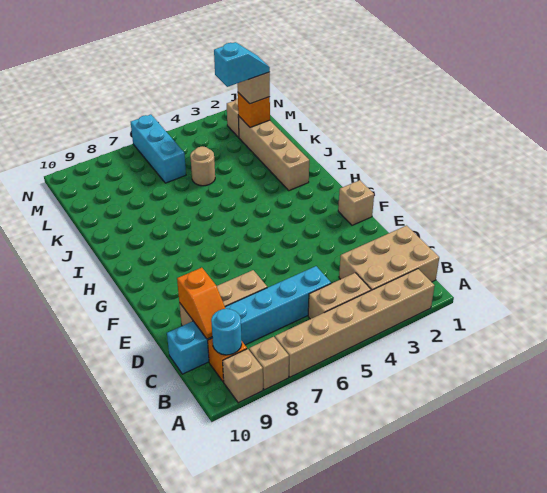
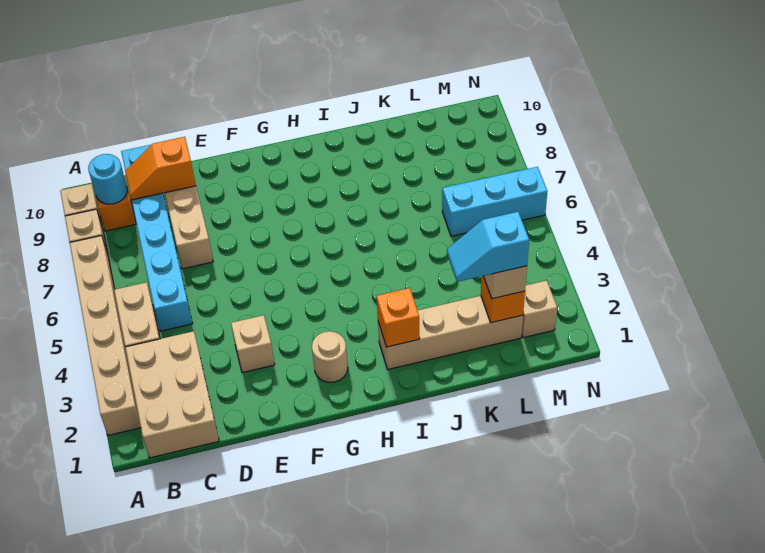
tan 1x1 brick [338,180,374,225] -> tan 1x1 brick moved to [231,315,275,373]
none -> orange 1x1 brick [377,288,420,347]
tan 1x1 round brick [190,146,215,186] -> tan 1x1 round brick moved to [312,331,348,382]
cyan 1x2 slope [214,42,270,87] -> cyan 1x2 slope turned to [447,212,529,282]

